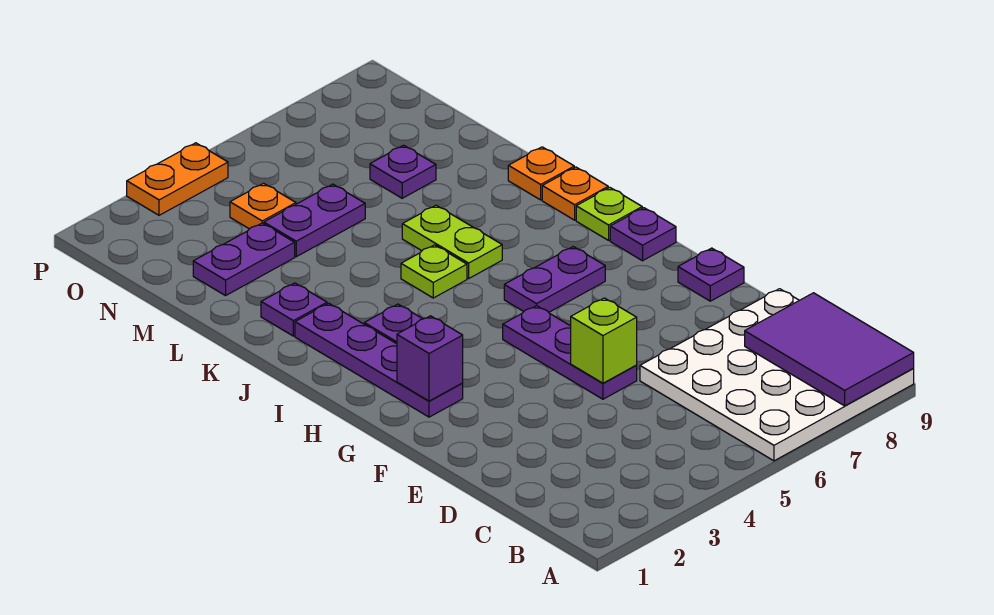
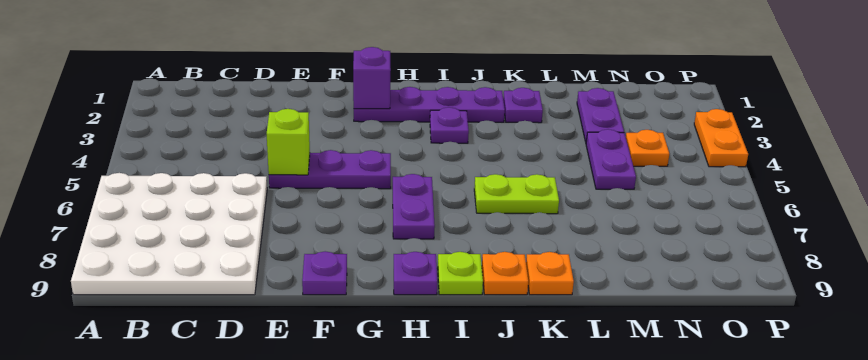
purple 2x3 tile [745,293,914,406] -> none
lime 1x1 plate [401,245,467,298] -> none
purple 1x1 plate [370,145,436,198] -> none

